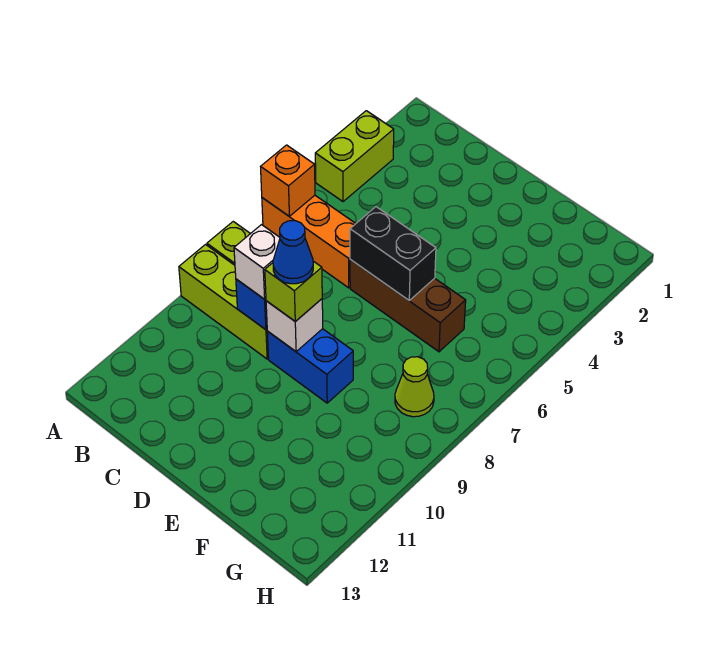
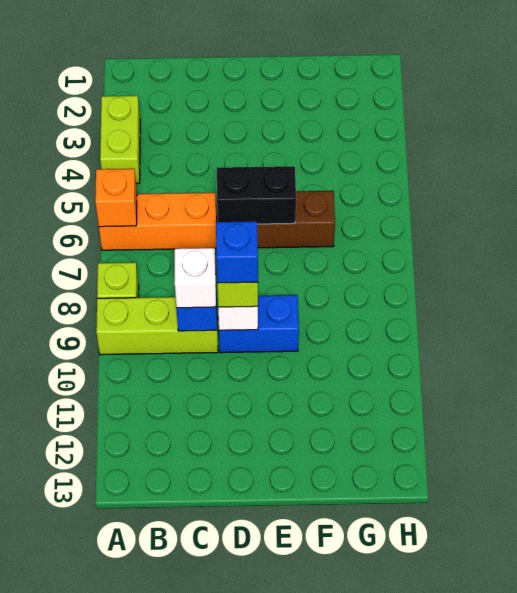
blue 1x1 cone [273,221,313,284] -> blue 1x1 brick [216,221,258,283]
lime 1x1 cone [395,357,434,417] -> none

